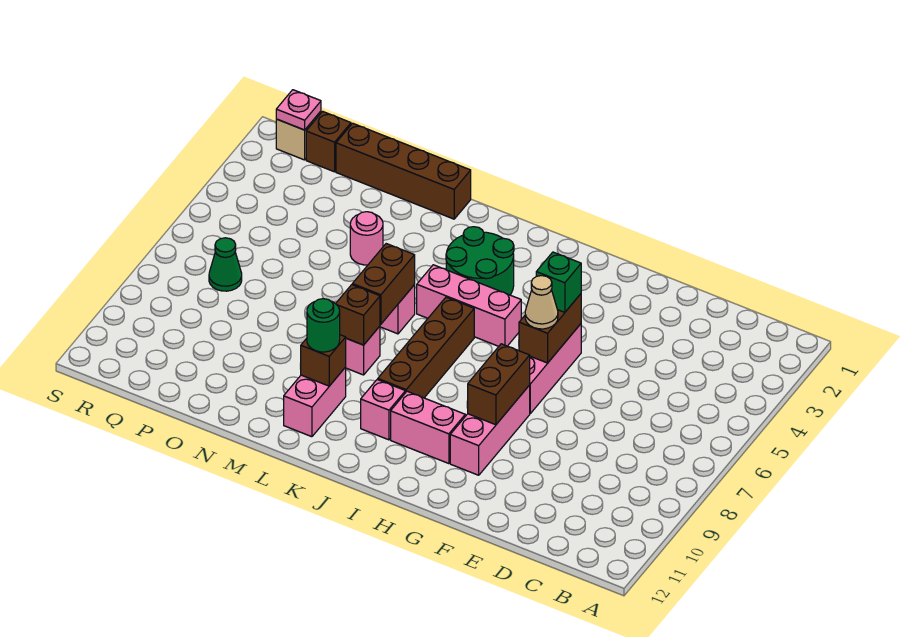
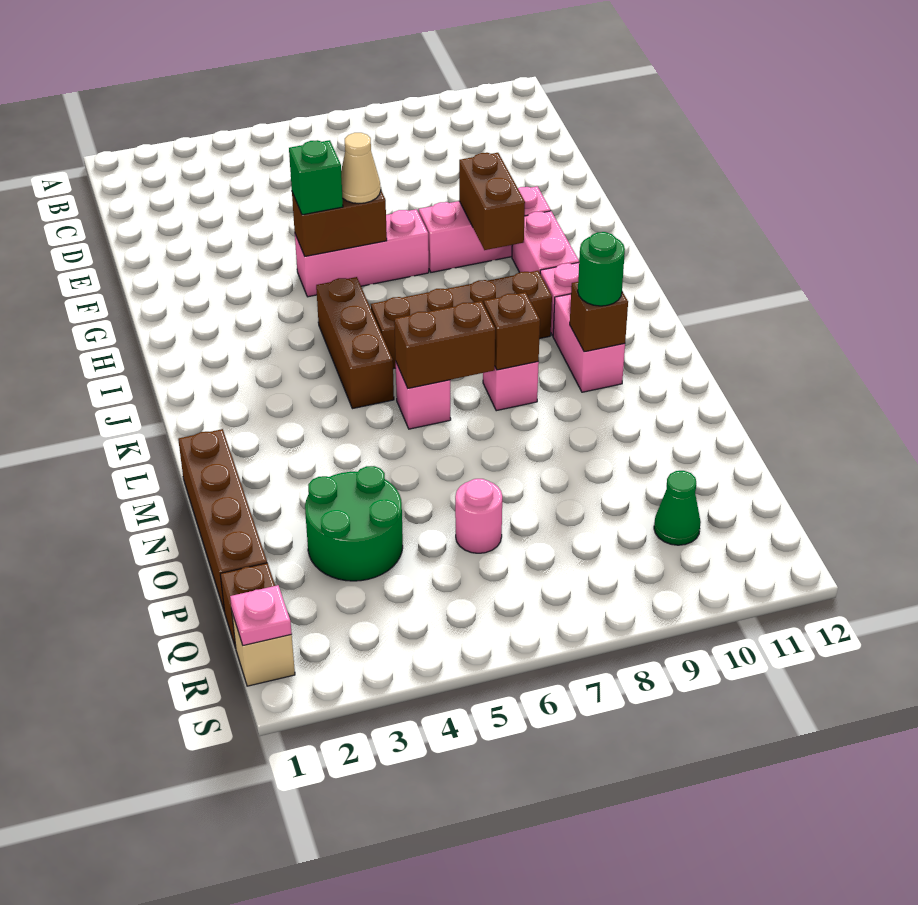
brown 1x2 brick [468,344,530,425] -> brown 1x2 brick turned to [459,153,525,250]
pink 1x3 brick [417,265,521,346] -> brown 1x3 brick [316,277,394,409]
green 2x2 round brick [446,227,514,295] -> green 2x2 round brick moved to [305,466,403,581]
pink 1x2 brick [284,367,346,437] -> pink 1x2 brick turned to [553,294,625,392]
pink 1x1 round brick [350,212,383,265] -> pink 1x1 round brick moved to [455,479,502,553]
green 1x1 cone [209,238,242,291] -> green 1x1 cone moved to [654,471,701,545]

